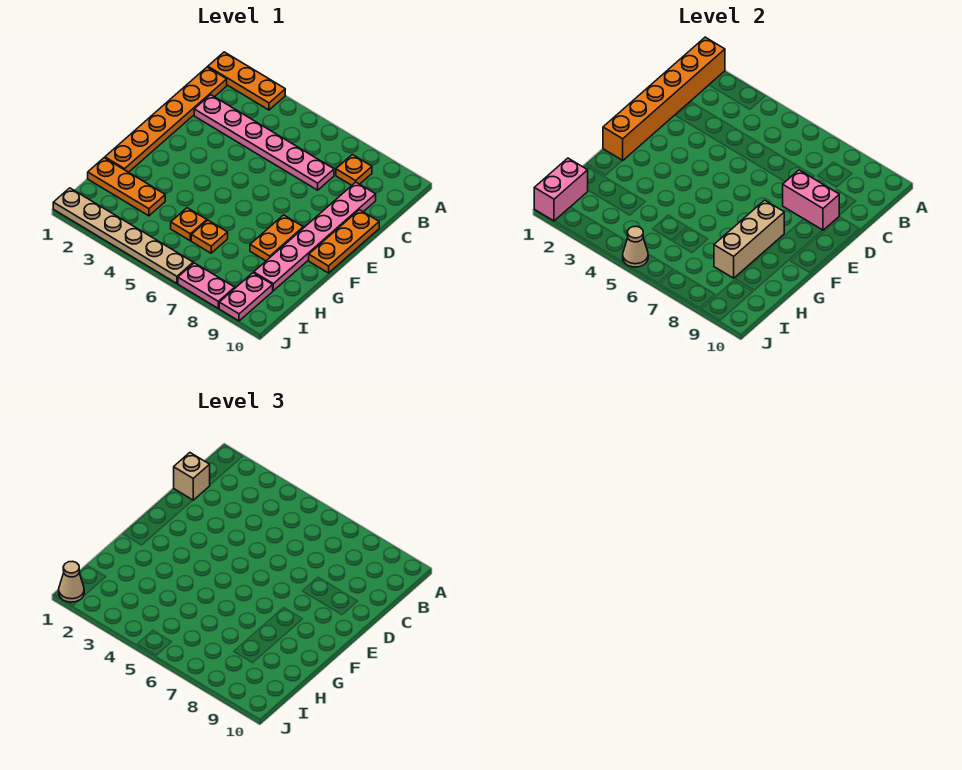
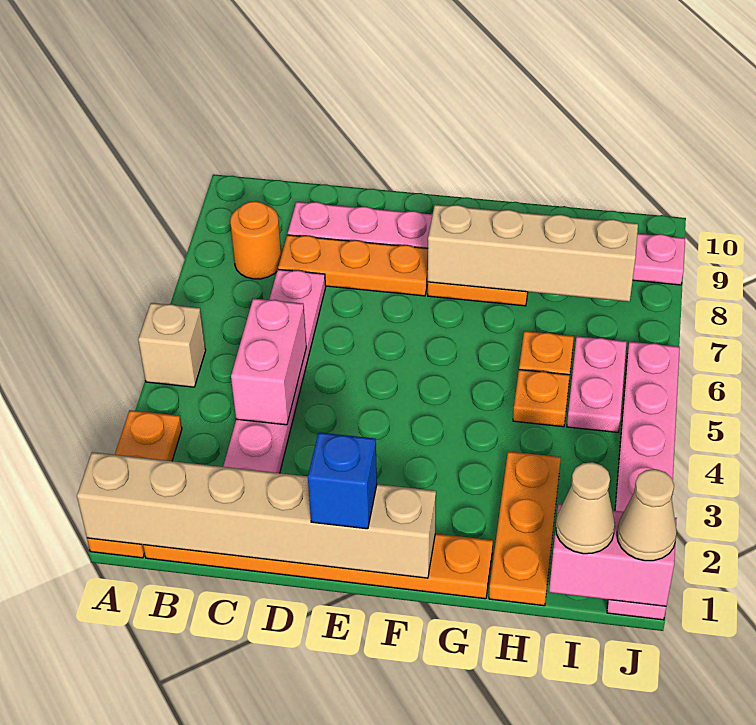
orange 1x6 brick [603,37,725,161] -> tan 1x6 brick [77,452,436,578]
orange 1x1 plate [336,155,372,185] -> orange 1x1 round brick [230,201,281,279]
tan 1x1 brick [174,453,210,500] -> tan 1x1 brick moved to [138,303,206,387]
pink 1x2 brick [783,170,839,230] -> pink 1x2 brick moved to [231,299,306,425]
orange 1x3 plate [309,210,379,273] -> orange 1x3 plate moved to [278,235,428,296]
none -> blue 1x1 brick [308,432,377,529]
tan 1x3 brick [714,200,784,278] -> tan 1x4 brick [428,205,638,302]
tan 1x6 plate [53,188,193,283] -> pink 1x6 plate [607,342,680,620]
tan 1x1 cone [623,226,648,267] -> tan 1x1 cone moved to [556,462,615,554]
pink 1x2 plate [178,263,235,308] -> pink 1x2 plate moved to [567,336,626,432]

